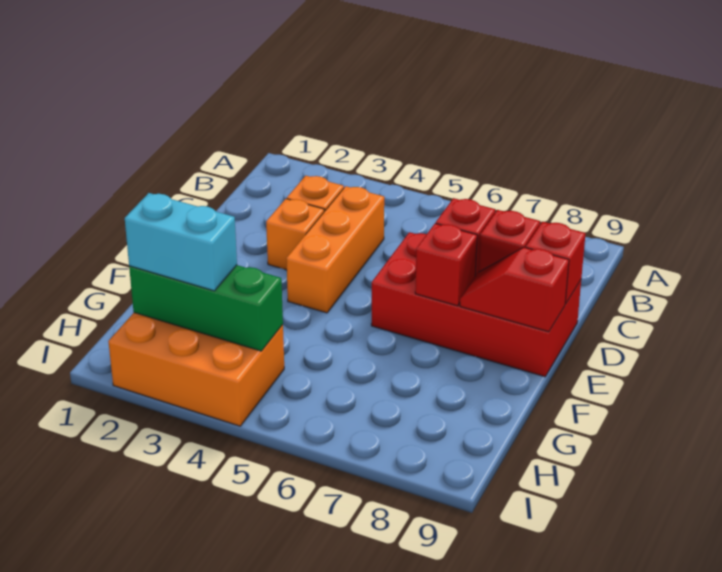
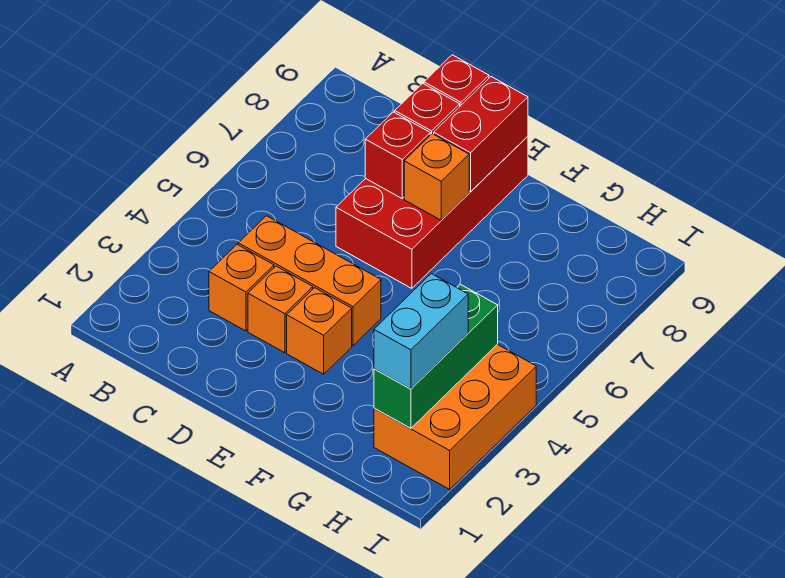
none -> orange 1x1 brick [287,288,352,374]
red 1x1 brick [415,223,477,306] -> orange 1x1 brick [404,134,469,220]
red 1x2 slope [460,247,569,332] -> red 1x2 brick [434,77,528,192]

